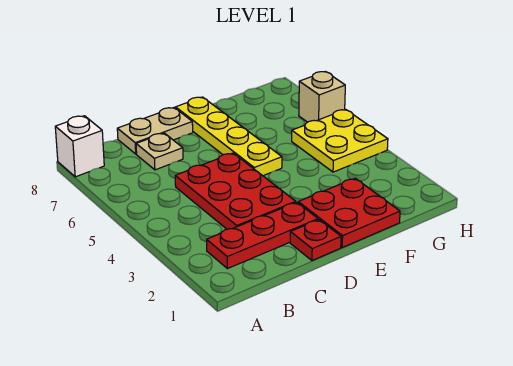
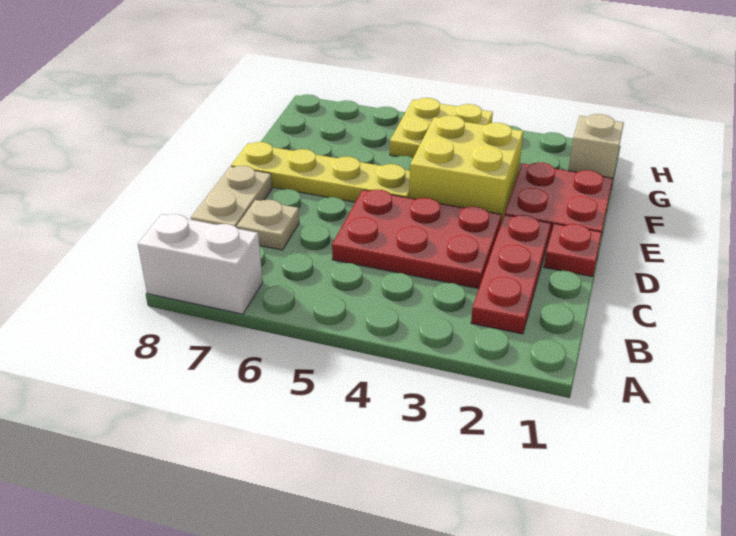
white 1x1 brick [55,116,104,177] -> white 1x2 brick [138,214,263,314]
none -> yellow 2x2 brick [409,115,523,222]
tan 1x1 brick [299,72,345,122] -> tan 1x1 brick moved to [568,114,624,178]

